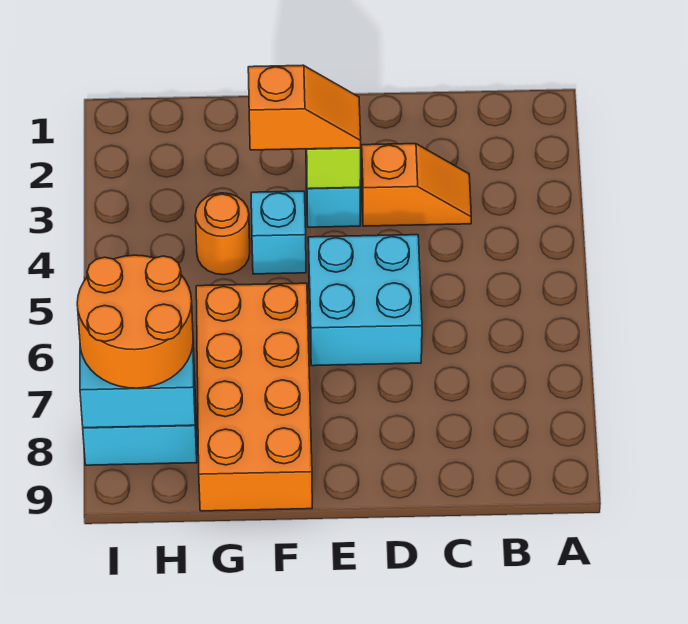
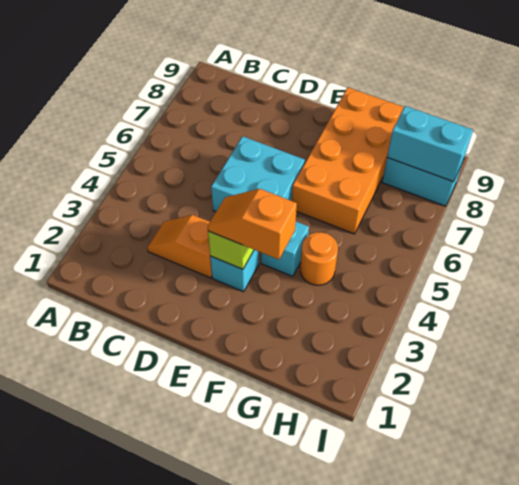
orange 2x2 round brick [77,255,193,388] -> none

